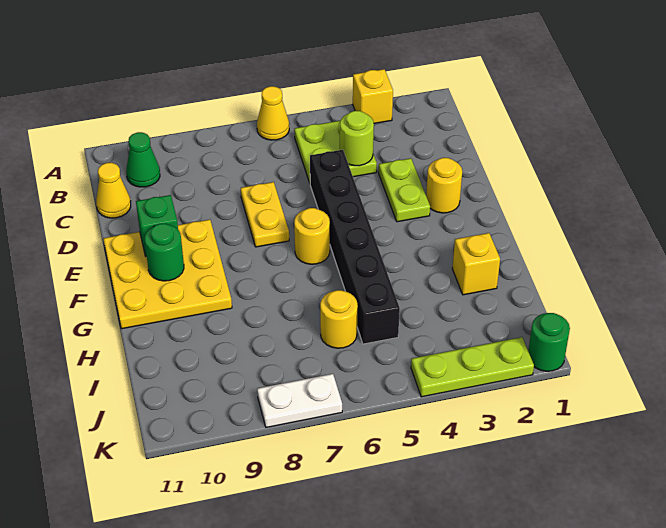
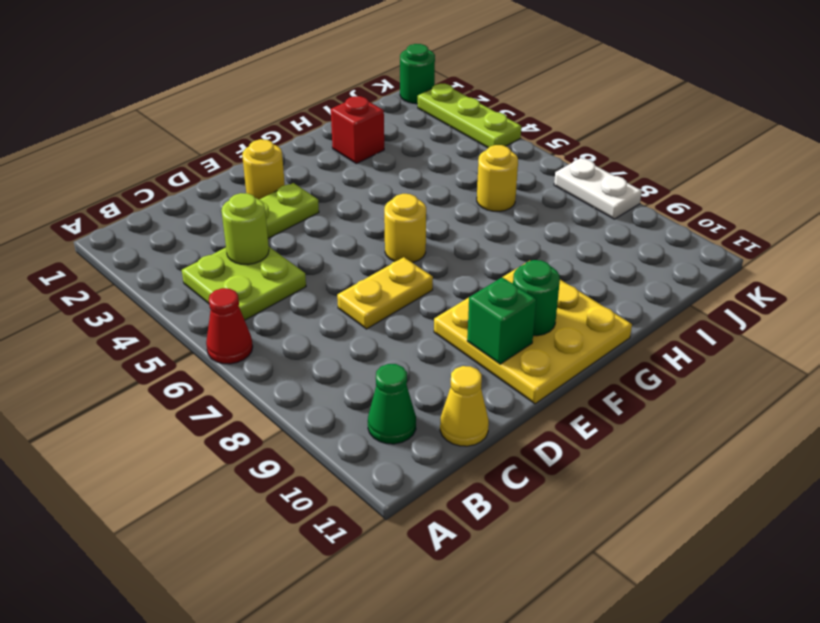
yellow 1x1 brick [353,69,393,123] -> none
yellow 1x1 cone [257,86,289,140] -> red 1x1 cone [206,288,253,364]
black 1x6 brick [310,150,400,344] -> none
yellow 1x1 brick [452,233,500,295] -> red 1x1 brick [331,96,384,164]

